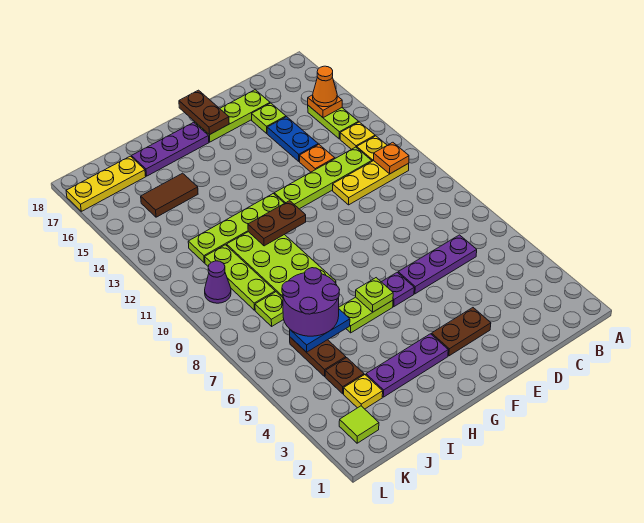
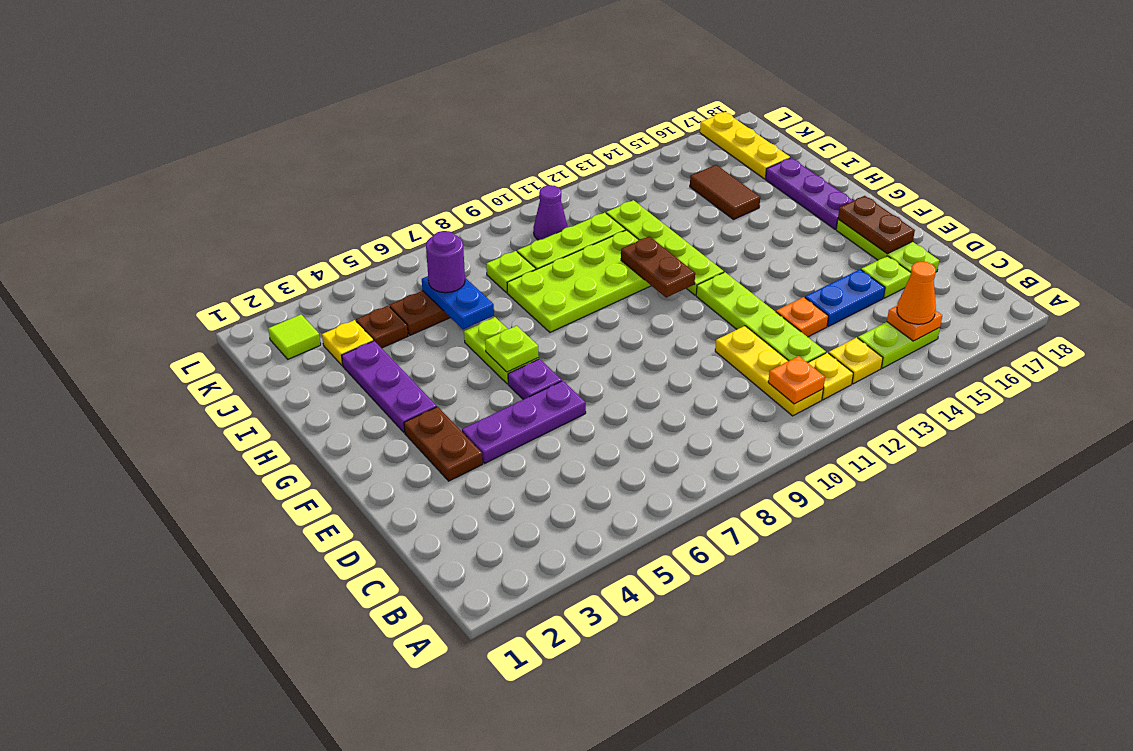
purple 1x3 plate [398,235,477,294] -> purple 1x3 plate turned to [462,381,586,464]
brown 1x2 plate [179,90,229,135] -> brown 1x2 plate turned to [838,196,915,254]
purple 2x2 round brick [282,268,339,336] -> purple 1x1 round brick [426,231,465,293]

